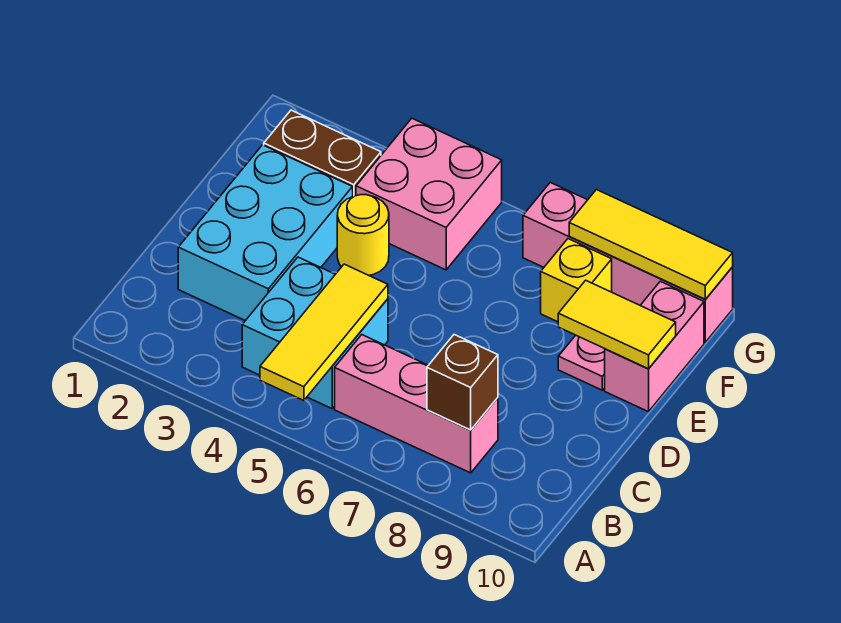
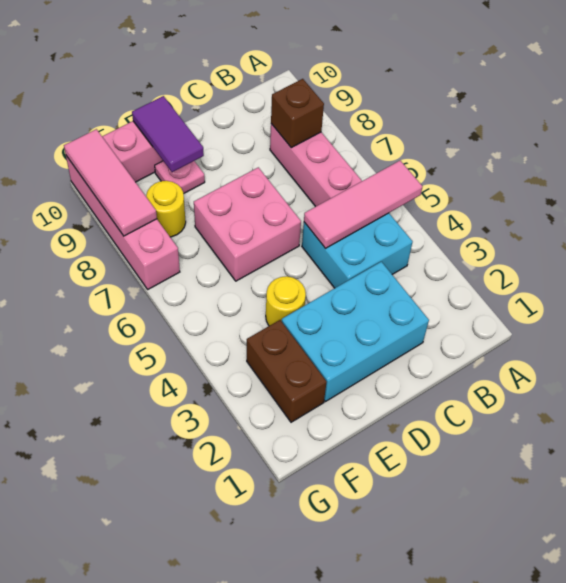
yellow 1x3 tile [260,264,388,401] -> pink 1x3 tile [304,161,422,248]
yellow 1x2 tile [558,280,676,369] -> purple 1x2 tile [132,96,204,172]
pink 2x2 brick [356,118,502,270] -> pink 2x2 brick moved to [194,167,301,281]
yellow 1x1 brick [541,239,612,322] -> yellow 1x1 round brick [146,181,186,237]
yellow 1x3 tile [569,190,733,299] -> pink 1x3 tile [64,129,157,236]

